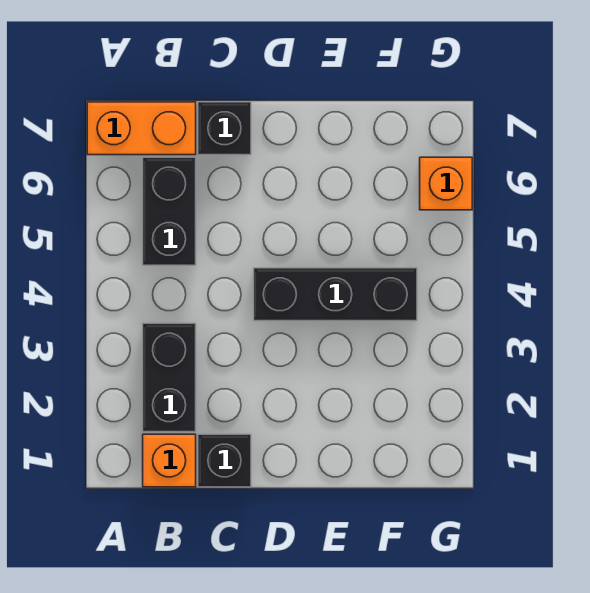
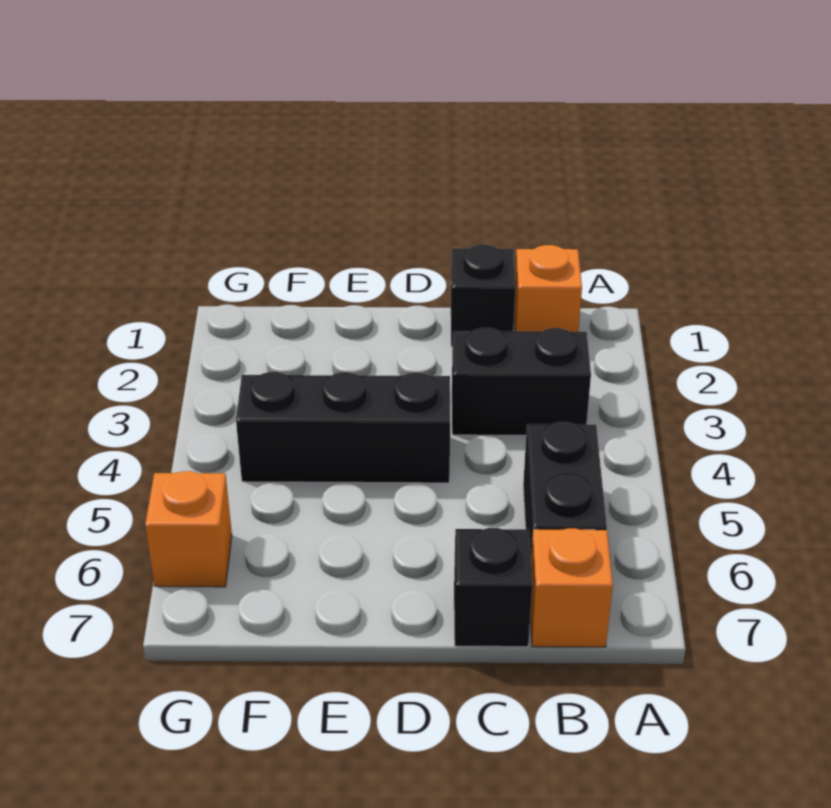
orange 1x2 brick [87,102,196,155] -> orange 1x1 brick [530,528,613,647]
black 1x2 brick [143,323,196,432] -> black 1x2 brick turned to [452,328,591,435]

